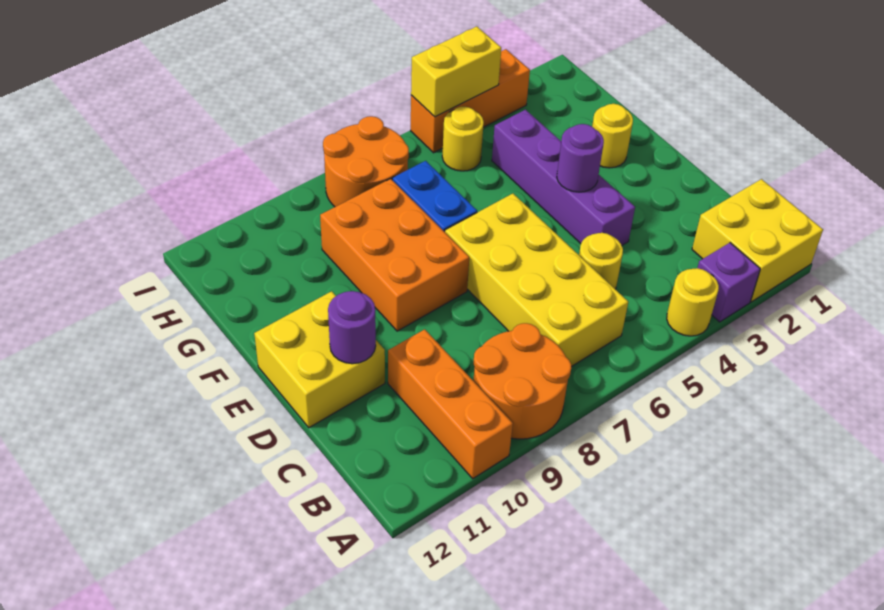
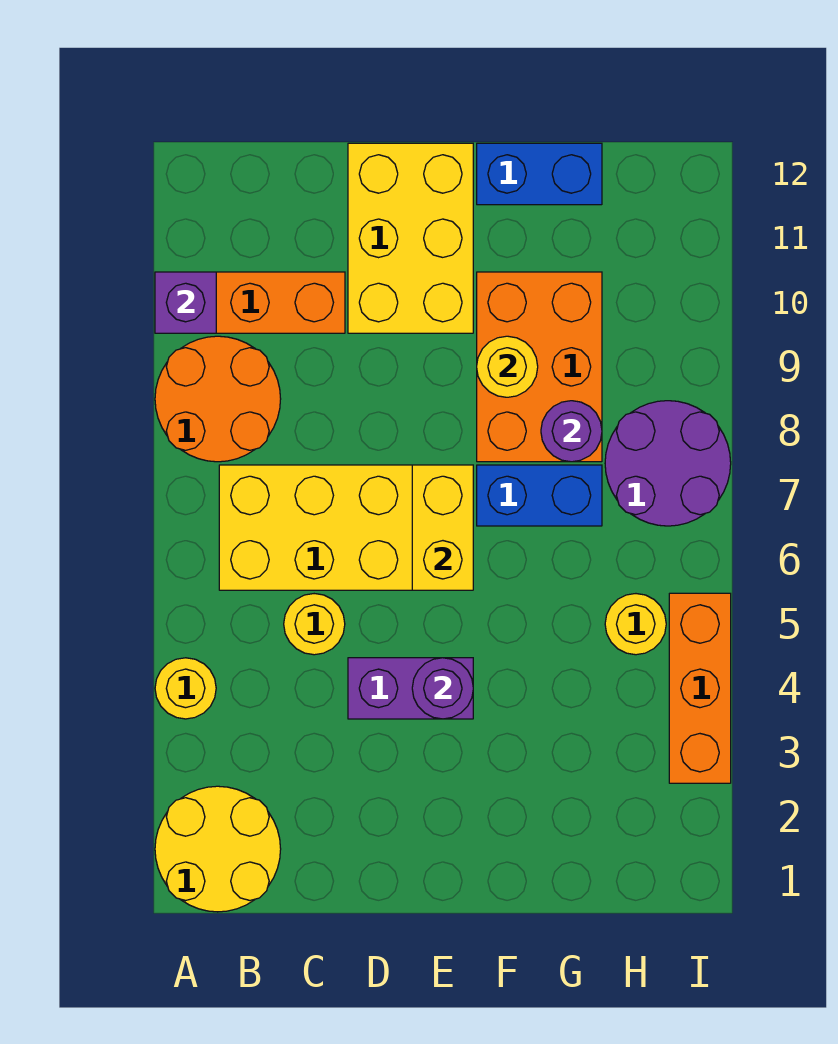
yellow 2x2 brick [692,179,823,302] -> yellow 2x2 round brick [155,786,281,912]
purple 1x1 brick [698,243,760,322] -> purple 1x1 brick moved to [155,272,216,333]
purple 1x4 brick [492,110,635,245] -> purple 1x2 brick [348,658,473,719]
yellow 2x2 brick [254,291,385,428] -> yellow 2x3 brick [348,143,473,333]
purple 1x1 round brick [328,291,376,364] -> purple 1x1 round brick moved to [541,401,602,462]
orange 2x3 brick [320,179,469,331] -> orange 2x3 brick turned to [477,272,602,462]
yellow 1x1 round brick [592,104,633,168] -> yellow 1x1 round brick moved to [477,336,538,397]
none -> blue 1x2 brick [477,143,602,205]
orange 2x2 round brick [323,116,409,207] -> purple 2x2 round brick [605,401,731,526]
yellow 1x2 brick [411,26,501,117] -> yellow 1x2 brick moved to [412,465,473,590]

